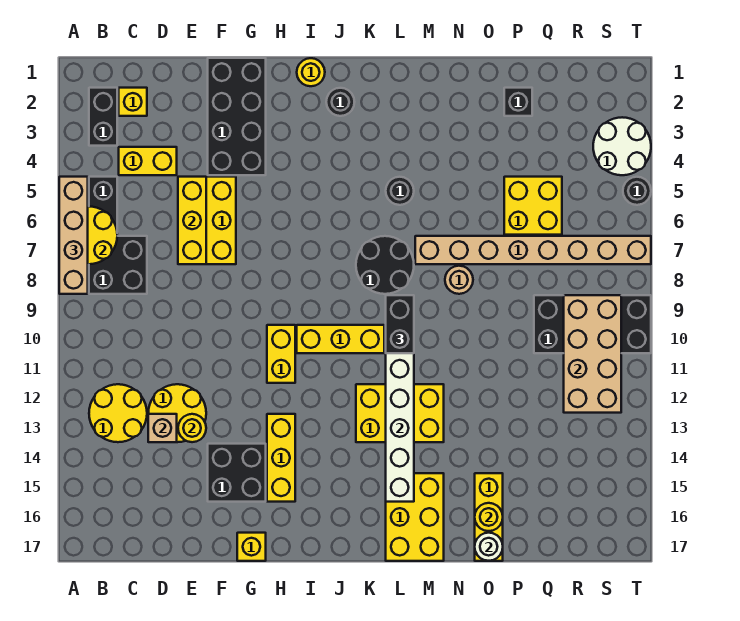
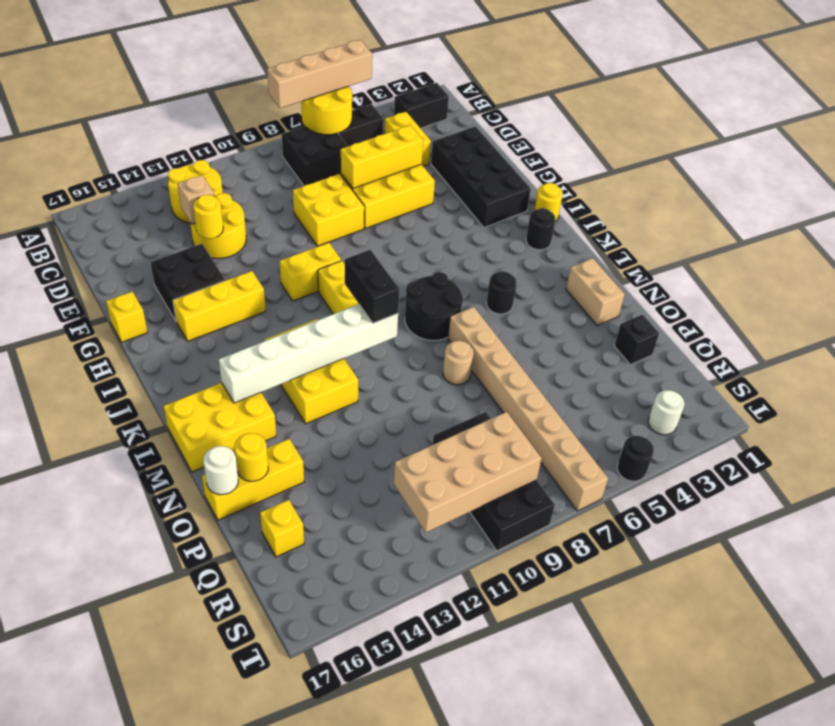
yellow 1x1 brick [119,88,147,116] -> yellow 1x1 brick moved to [260,500,304,557]
black 2x4 brick [208,58,266,175] -> black 2x4 brick turned to [431,126,531,228]
black 1x2 brick [386,295,414,353] -> black 1x2 brick turned to [345,250,400,323]
none -> tan 1x2 brick [566,258,625,326]
yellow 2x2 brick [504,177,562,235] -> yellow 2x2 brick moved to [293,174,364,246]
white 2x2 round brick [593,117,651,175] -> white 1x1 round brick [648,390,685,435]

